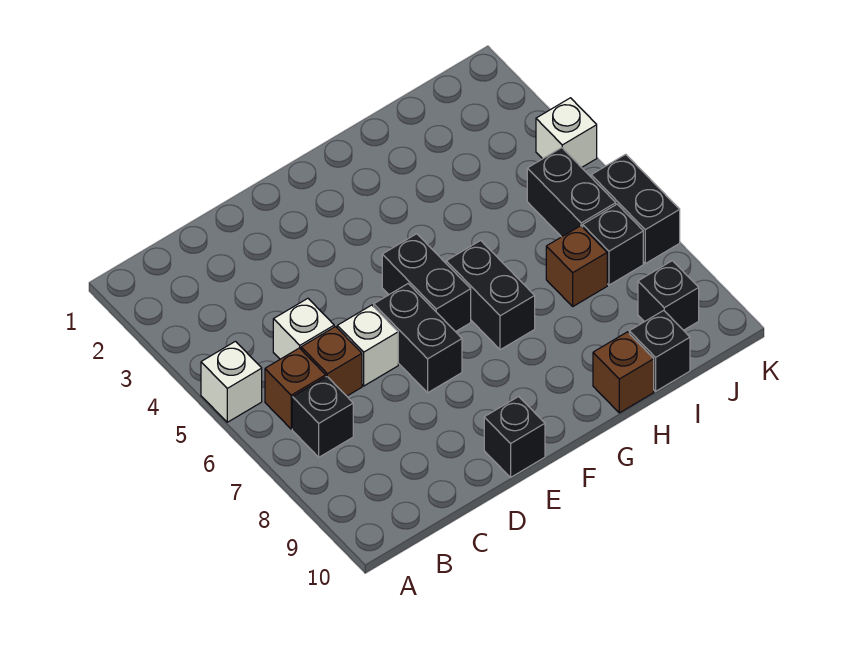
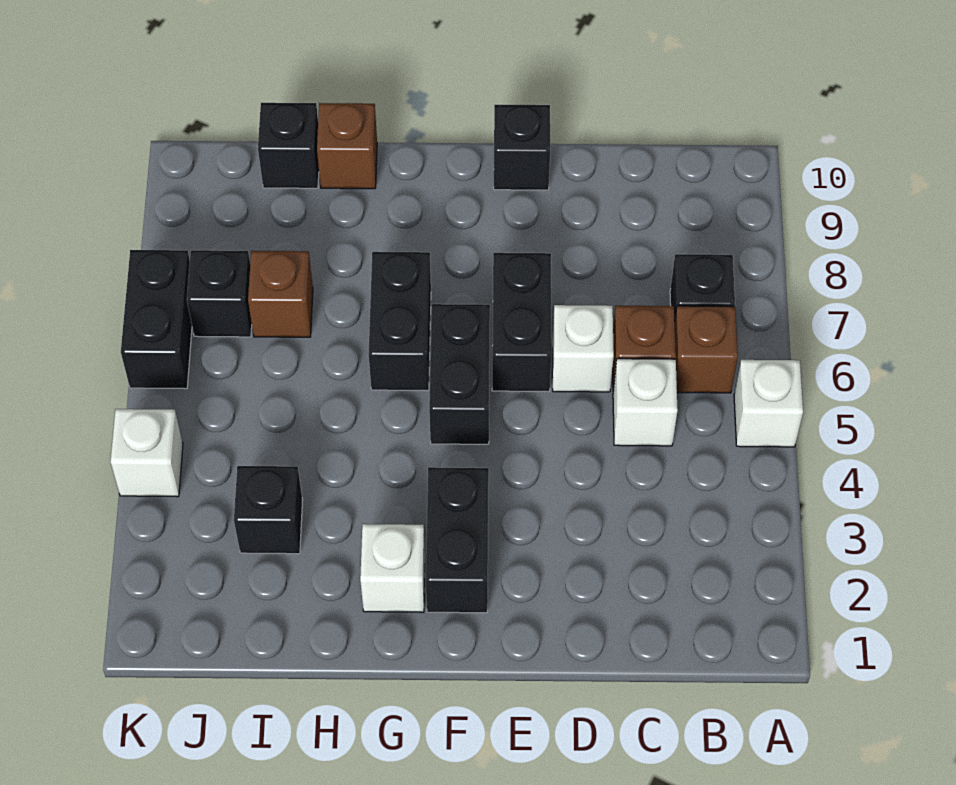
none -> white 1x1 brick [360,524,425,612]
black 1x2 brick [527,148,616,237] -> black 1x2 brick moved to [426,467,489,613]
black 1x1 brick [638,261,699,330] -> black 1x1 brick moved to [234,466,303,554]

